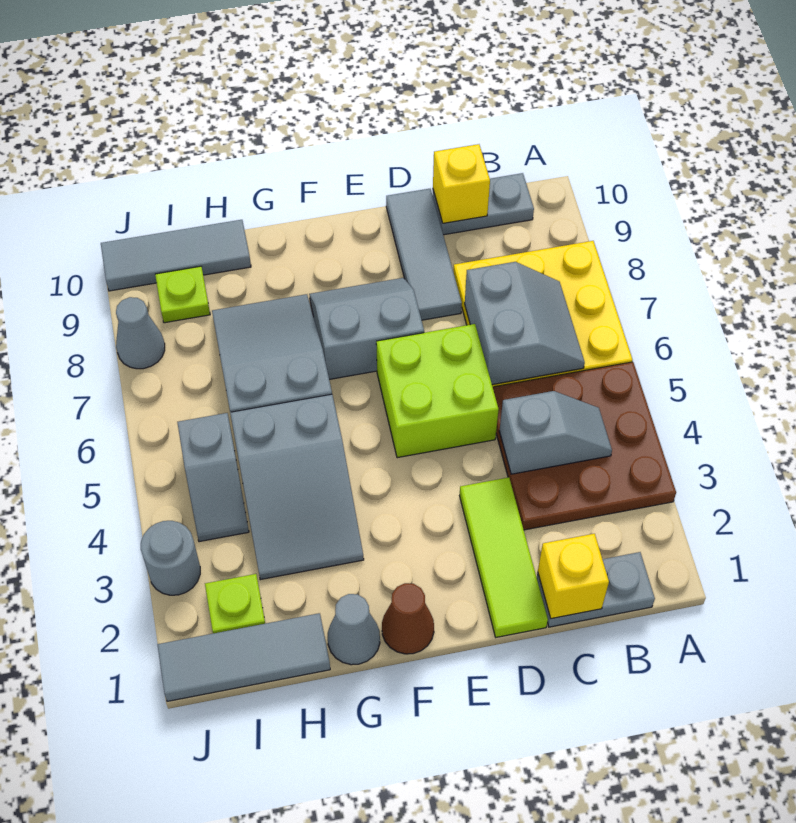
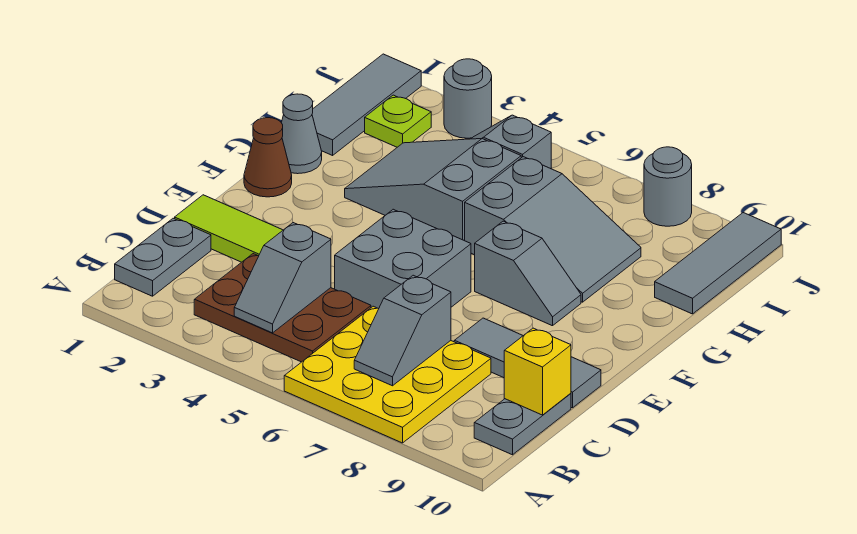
brown 3x3 plate [493,362,676,530] -> brown 2x3 plate [194,254,371,362]
grey 2x2 slope [465,262,585,385] -> grey 1x2 slope [354,275,451,386]
yellow 1x1 brick [538,534,609,619] -> none
lime 2x2 brick [376,324,499,458] -> grey 2x2 brick [335,209,471,309]
grey 2x2 slope [309,278,424,379] -> grey 1x2 slope [475,221,581,326]
lime 1x1 plate [155,266,210,323] -> none
grey 1x1 cone [116,297,165,369] -> grey 1x1 round brick [644,147,692,226]

